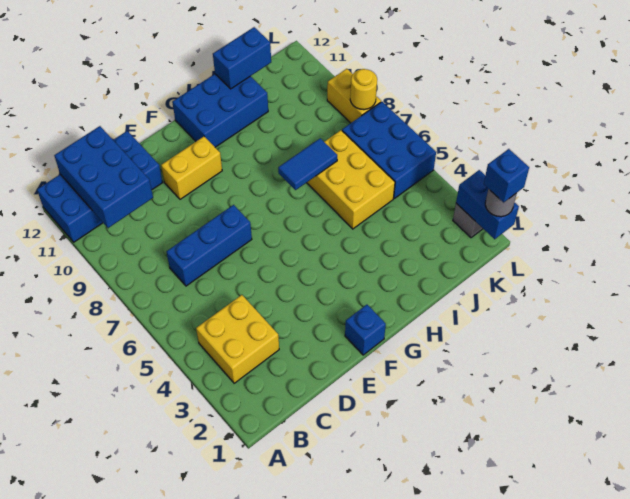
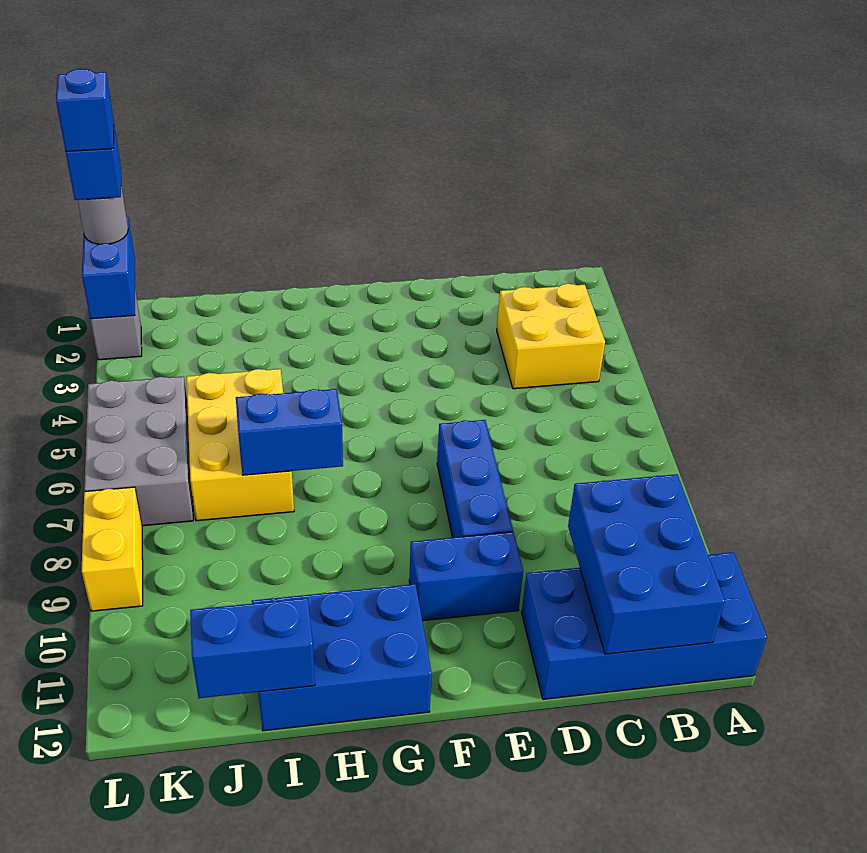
blue 1x3 brick [166,205,252,286] -> blue 1x3 brick turned to [437,420,513,538]
yellow 1x2 brick [161,136,222,199] -> blue 1x2 brick [409,532,523,621]
blue 1x1 brick [345,305,386,355] -> blue 1x1 brick moved to [56,69,114,151]
blue 1x2 tile [278,138,337,190] -> blue 1x2 brick [236,389,343,475]
blue 2x3 brick [342,102,436,198] -> grey 2x3 brick [84,376,193,526]
yellow 1x1 round brick [350,69,377,110] -> none

